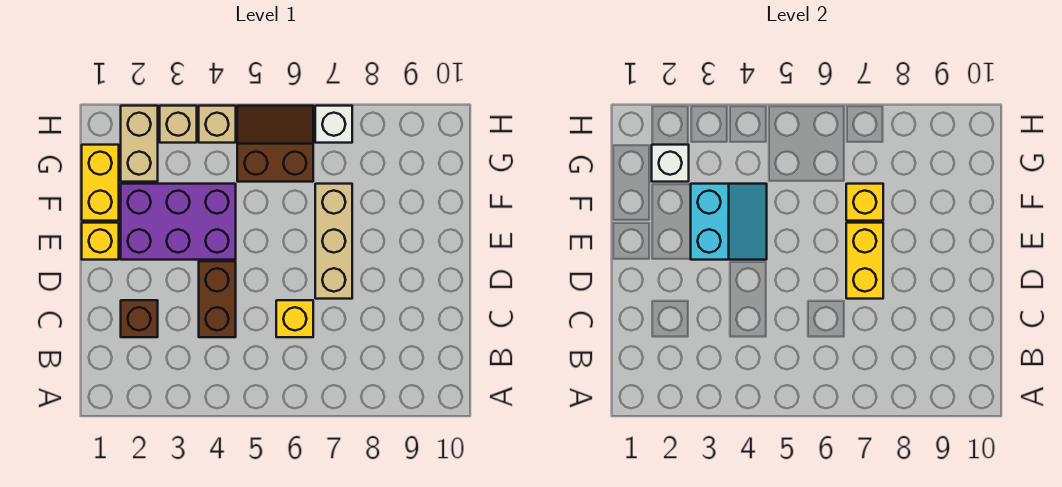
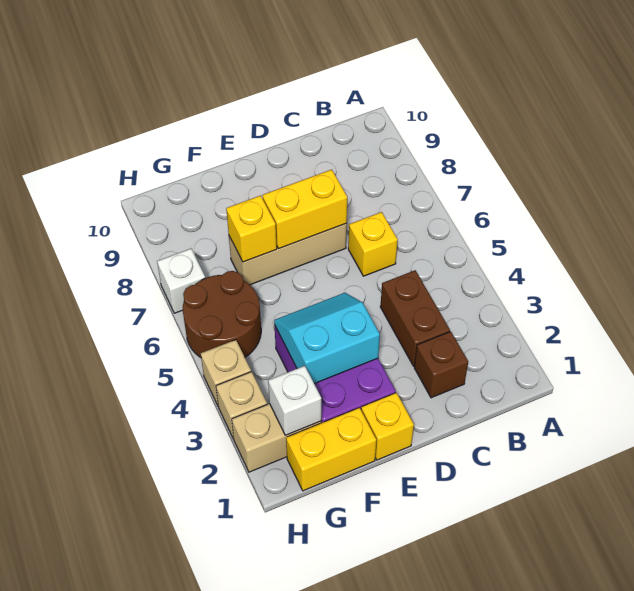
brown 1x2 brick [199,261,236,337] -> brown 1x2 brick turned to [380,270,450,366]
brown 2x2 slope [237,106,313,182] -> brown 2x2 round brick [183,271,261,357]

